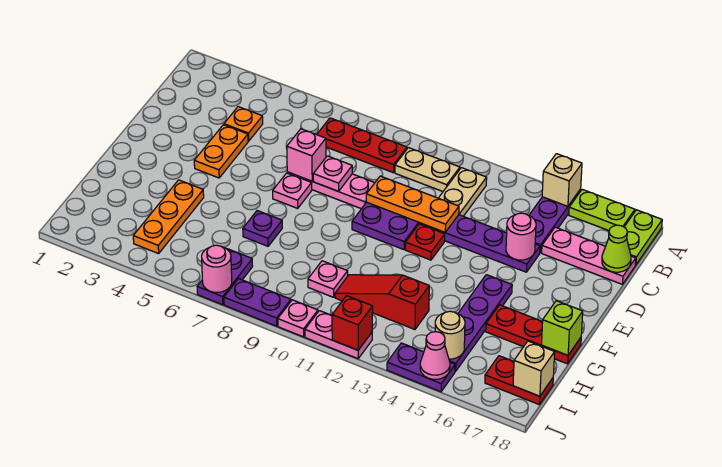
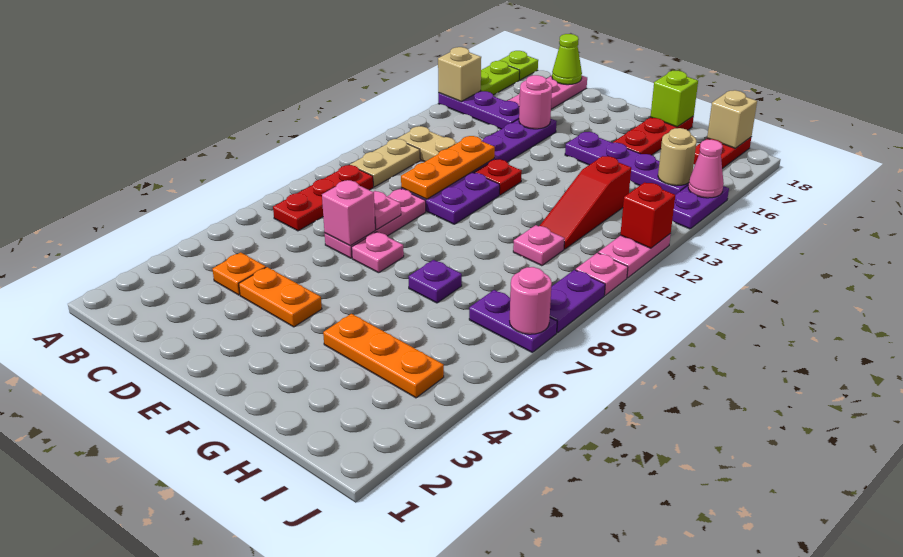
lime 1x2 plate [625,210,662,265] -> lime 1x1 plate [499,51,538,80]

